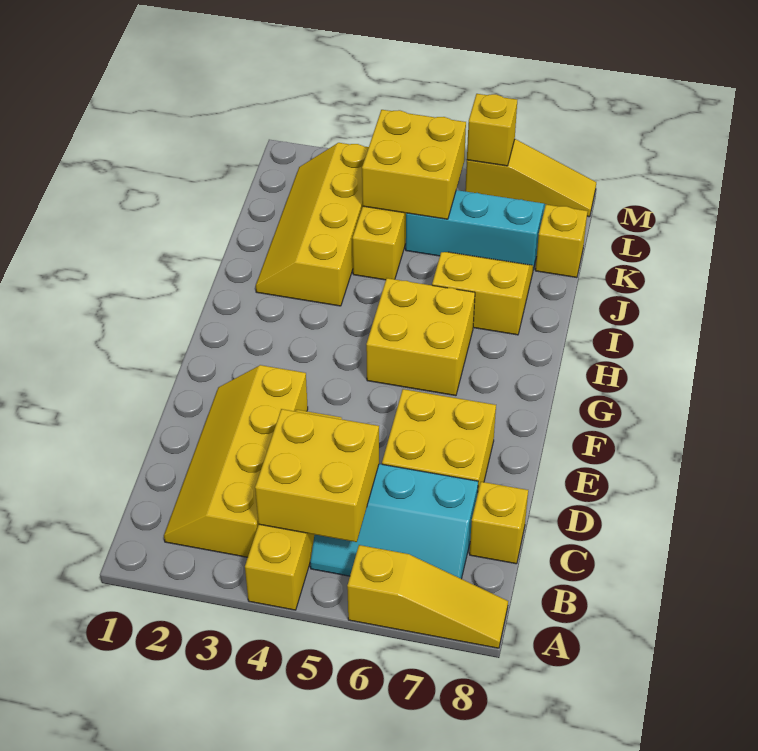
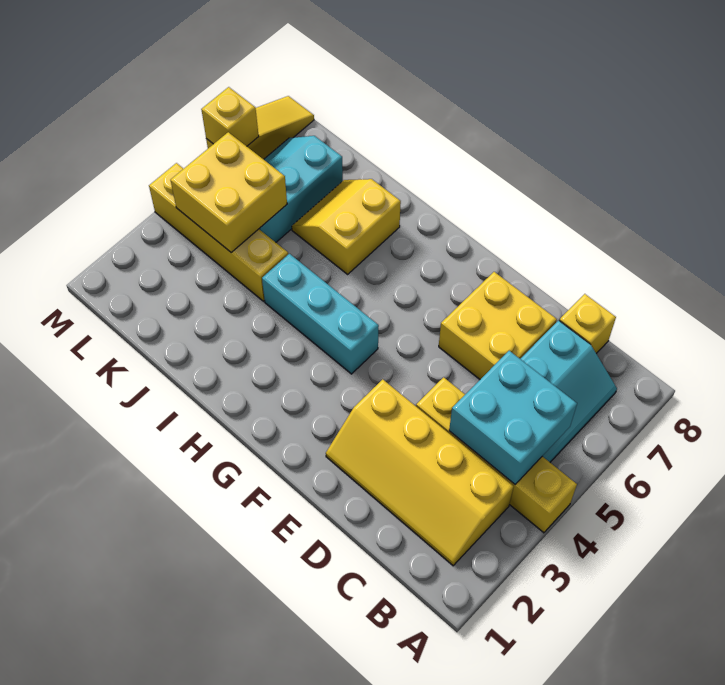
yellow 1x3 slope [347,545,508,648] -> none
yellow 2x2 brick [255,409,379,542] -> cyan 2x2 brick [449,351,577,484]
none -> cyan 1x3 brick [262,254,379,374]
yellow 2x2 brick [366,278,475,396] -> none
yellow 2x4 slope [256,143,369,306] -> none
yellow 1x1 brick [535,205,587,278] -> none

